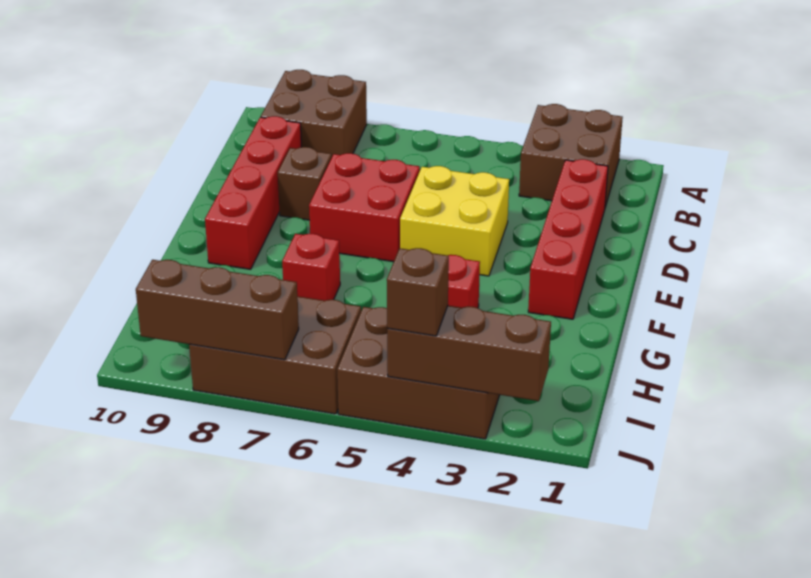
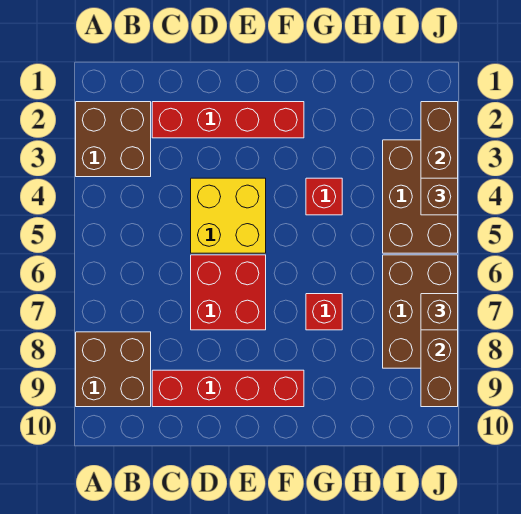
brown 1x1 brick [278,147,332,220] -> brown 1x1 brick moved to [421,294,458,330]

